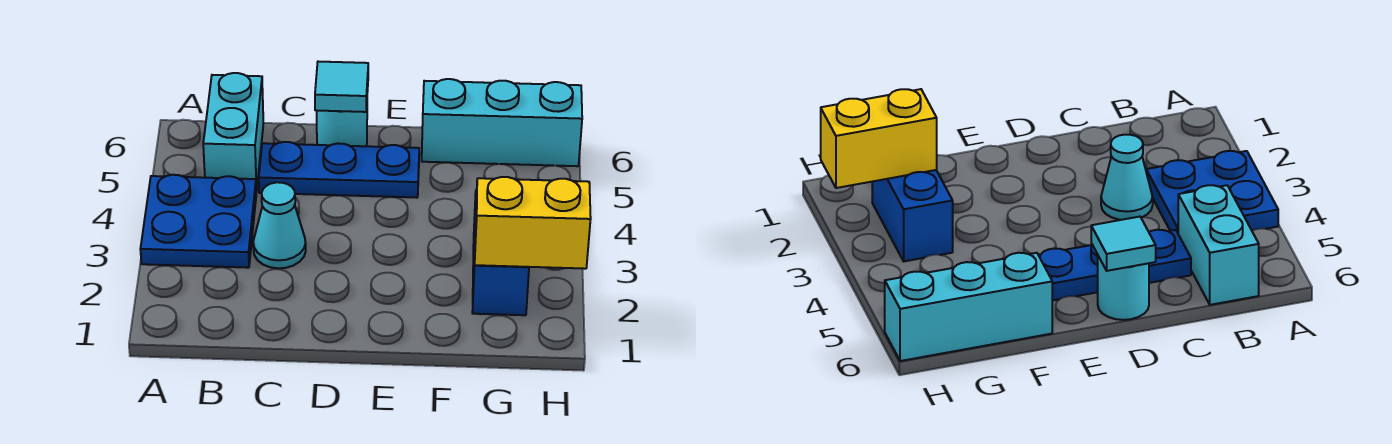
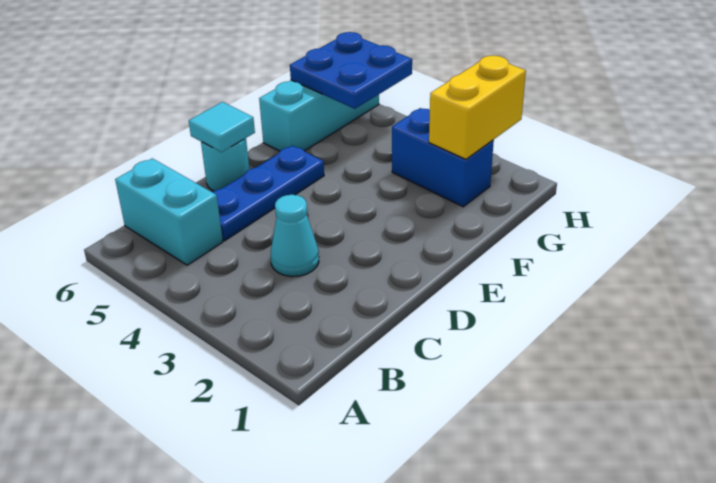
blue 2x2 plate [140,175,256,268] -> blue 2x2 plate moved to [290,32,412,109]

